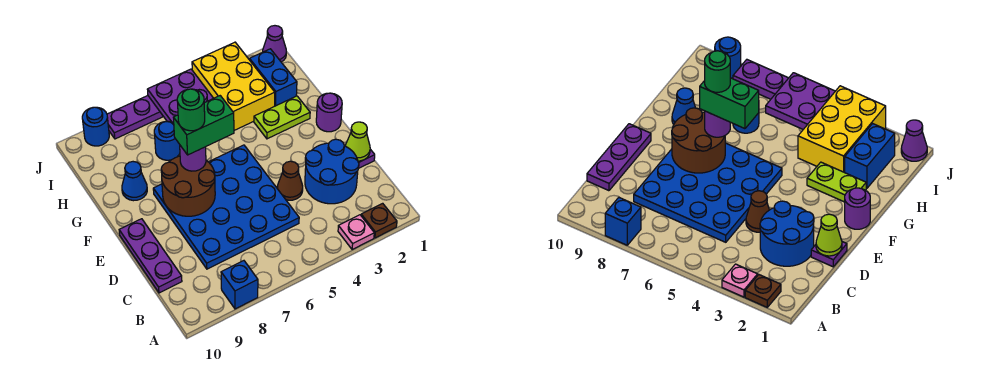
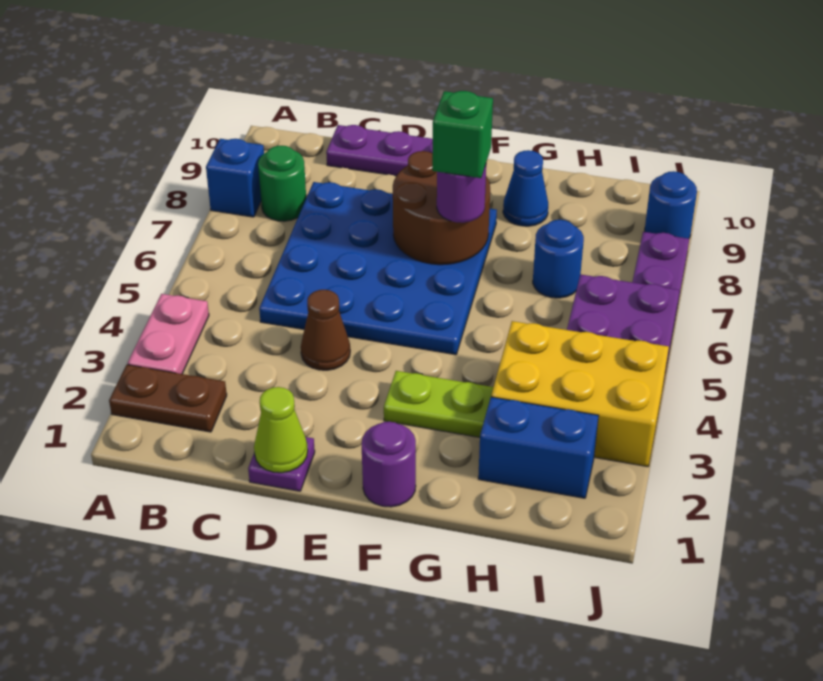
brown 1x1 plate [361,203,397,238] -> brown 1x2 plate [109,365,227,432]
pink 1x1 plate [338,215,374,250] -> pink 1x2 plate [128,294,209,374]
blue 2x2 round brick [305,139,359,204] -> none
green 1x2 brick [173,96,234,155] -> green 1x1 brick [432,91,493,178]
green 1x1 round brick [177,89,205,131] -> green 1x1 round brick moved to [258,146,306,221]
lime 1x2 plate [254,96,310,139] -> lime 1x2 plate turned to [384,371,493,437]
purple 1x1 cone [263,26,286,62] -> none

